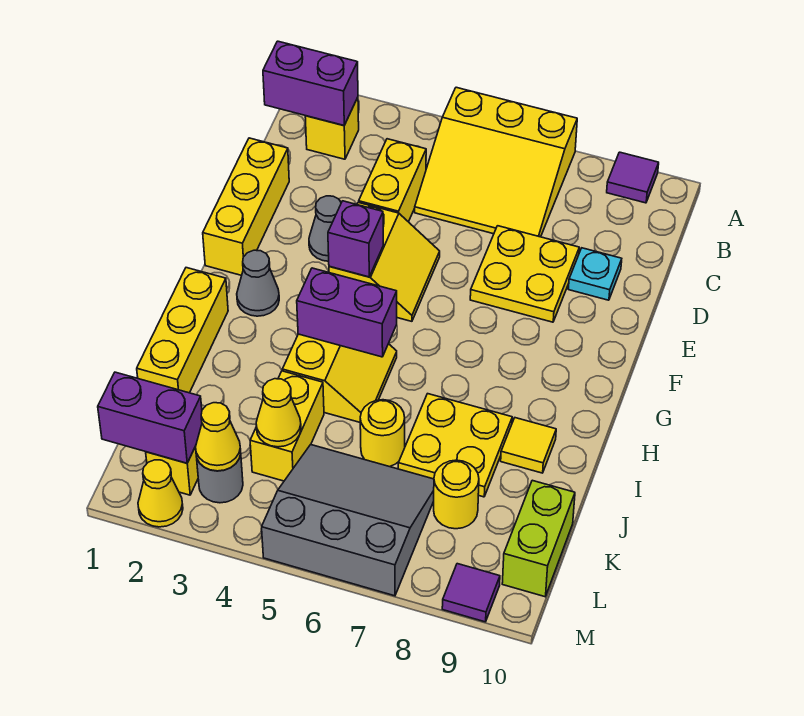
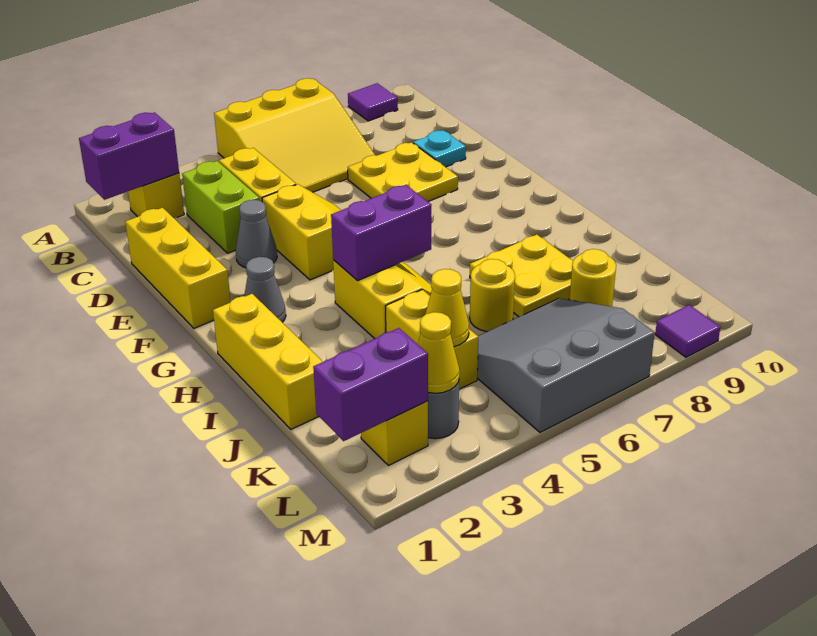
purple 1x1 brick [328,201,383,277] -> none
yellow 1x1 tile [501,418,556,473] -> none
lime 1x2 brick [502,480,575,597] -> lime 1x2 brick moved to [182,161,259,253]
yellow 1x1 cone [138,460,183,527] -> none

